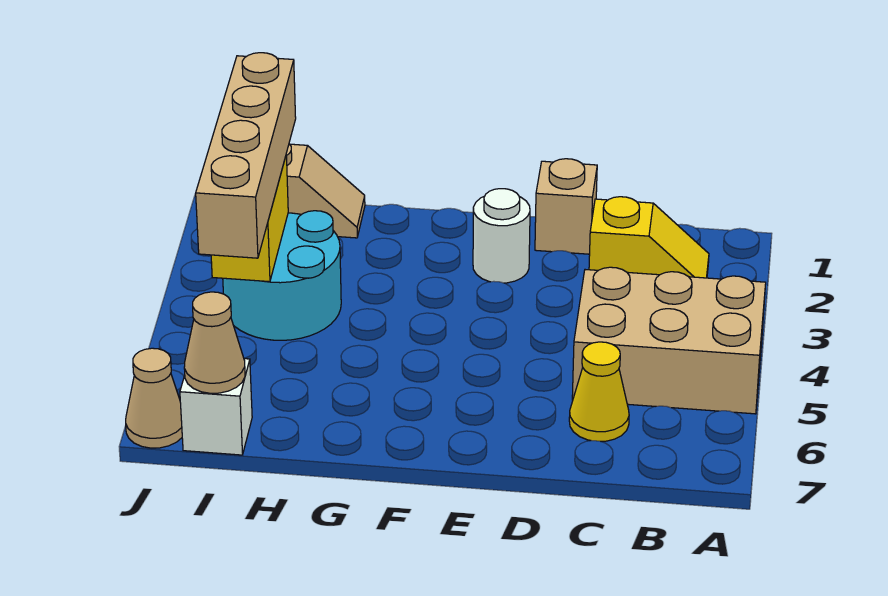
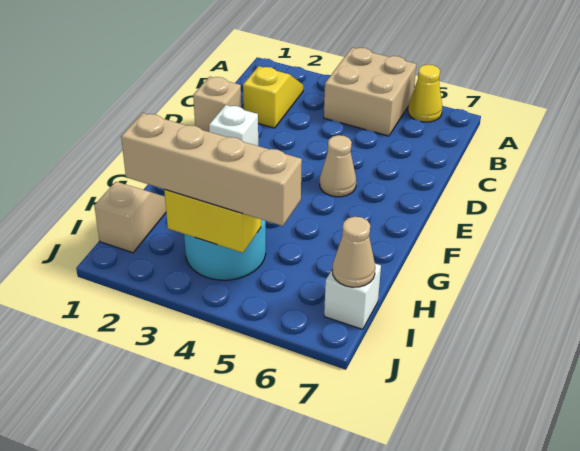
tan 2x3 brick [572,267,766,414] -> tan 2x2 brick [324,48,416,136]
yellow 1x1 cone [569,342,629,441] -> yellow 1x1 cone moved to [408,65,442,122]
white 1x1 round brick [473,189,530,283] -> white 1x1 brick [209,105,258,146]
tan 1x1 cone [126,348,182,448] -> tan 1x1 cone moved to [320,135,356,197]

